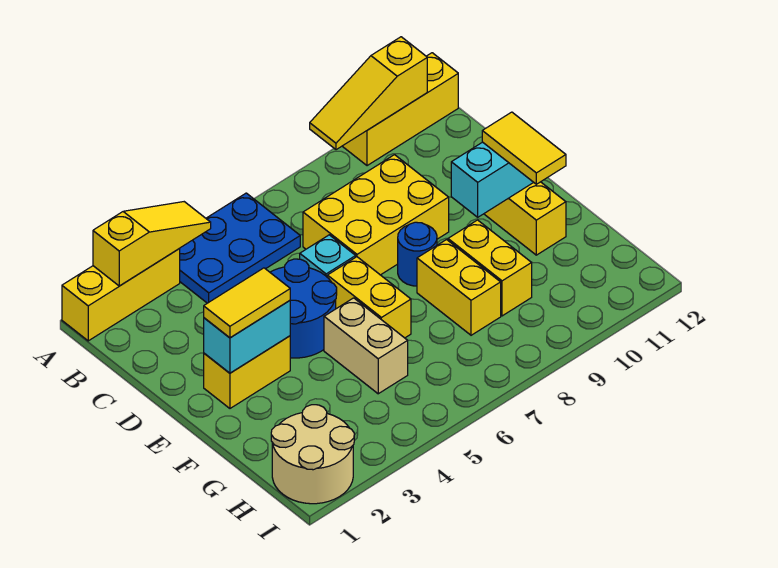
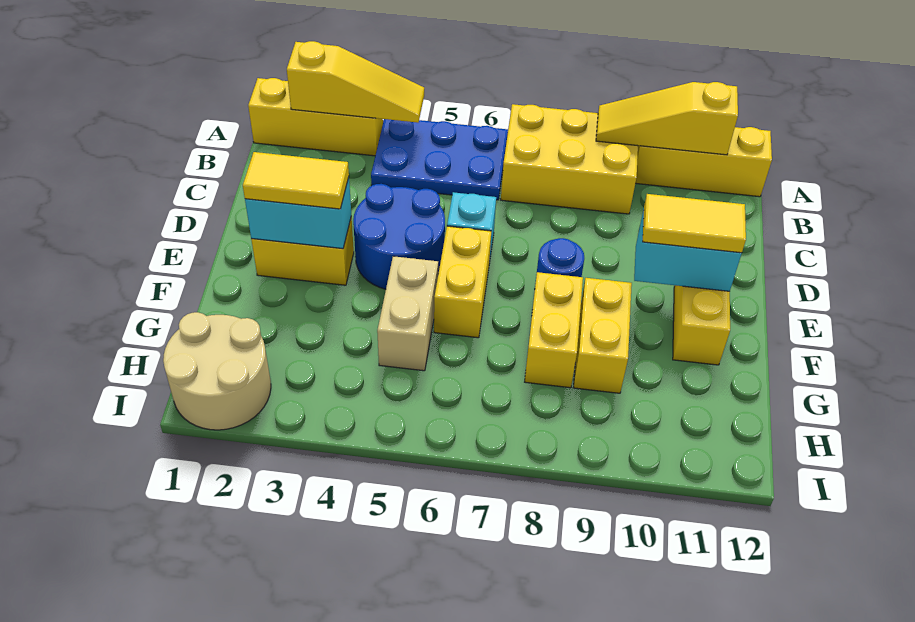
yellow 2x3 brick [303,155,449,275] -> yellow 2x3 brick moved to [501,104,638,214]
yellow 1x2 tile [482,112,566,184] -> yellow 1x2 tile turned to [643,194,746,253]

